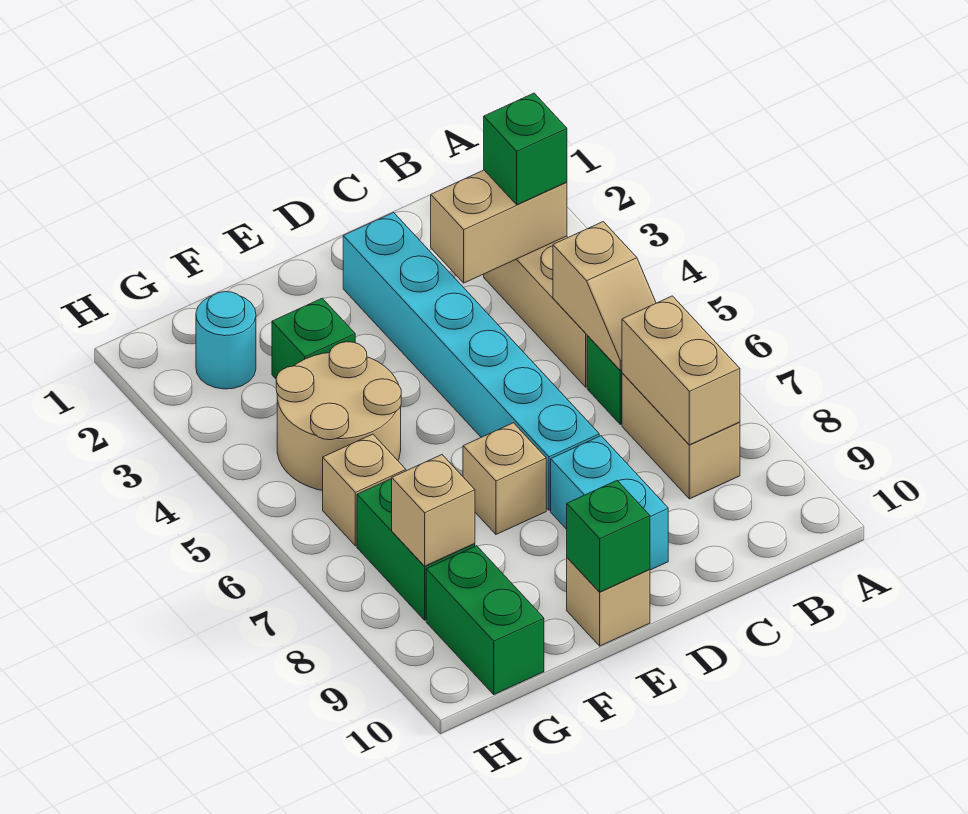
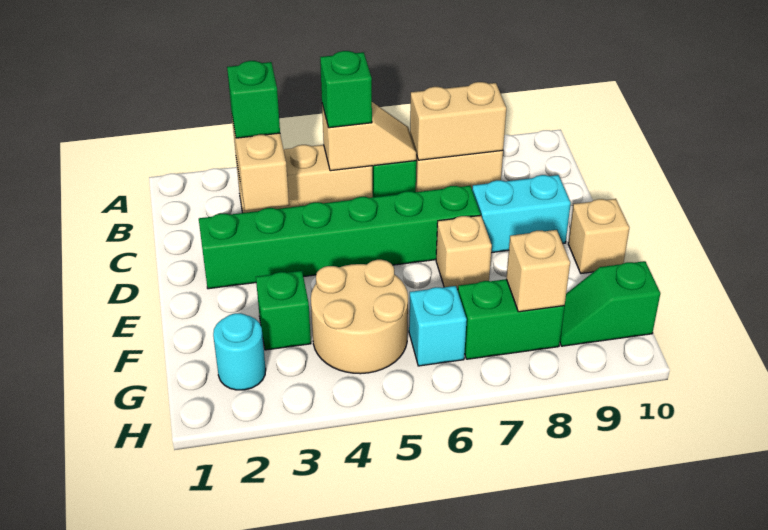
cyan 1x6 brick [343,213,599,510] -> green 1x6 brick [199,186,481,289]
green 1x1 brick [567,481,650,592] -> green 1x1 brick moved to [320,51,372,128]
tan 1x1 brick [323,434,406,546] -> cyan 1x1 brick [409,286,467,366]
green 1x2 brick [426,546,544,694] -> green 1x2 slope [560,261,660,346]

